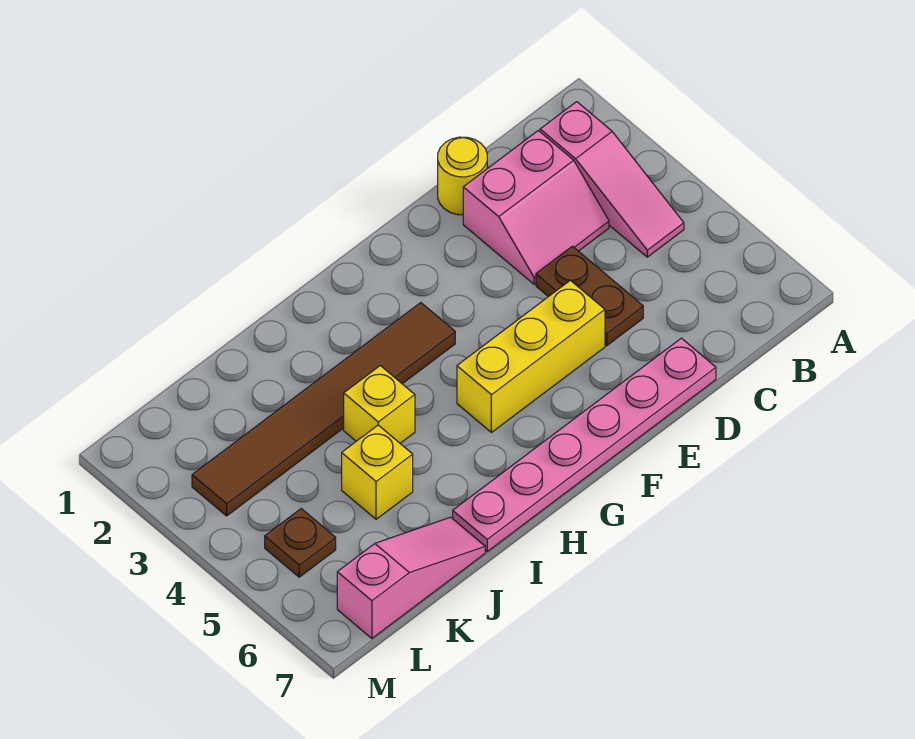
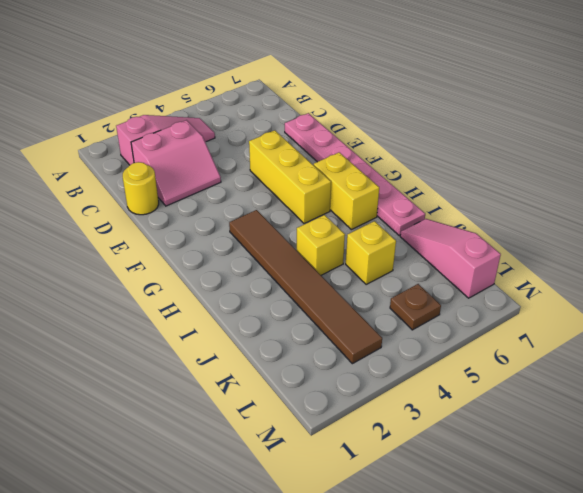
pink 2x2 slope [463,131,609,284] -> pink 2x2 slope turned to [131,120,221,206]
brown 1x2 plate [536,246,643,346] -> none
none -> yellow 1x2 brick [314,152,379,230]

